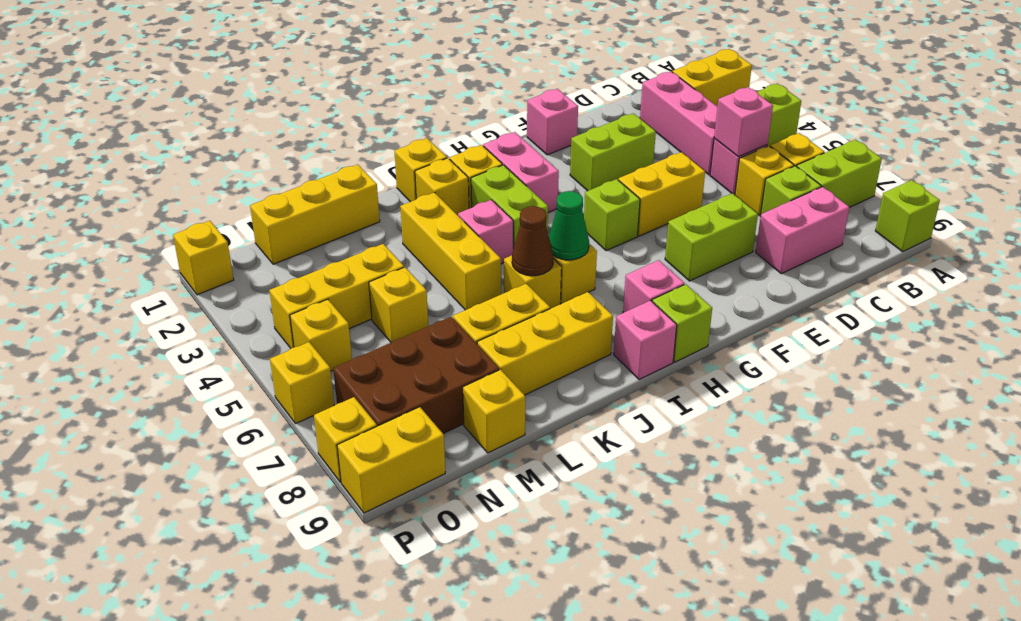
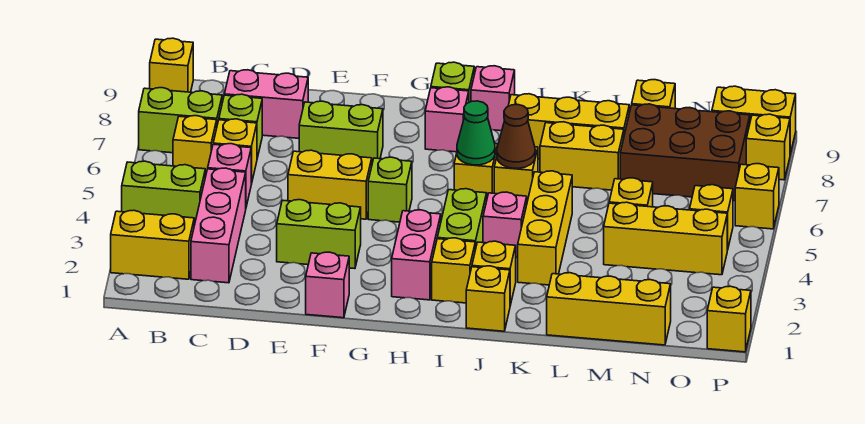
lime 1x1 brick [875,180,940,252] -> yellow 1x1 brick [150,38,193,92]
pink 1x1 brick [714,87,773,157] -> none

